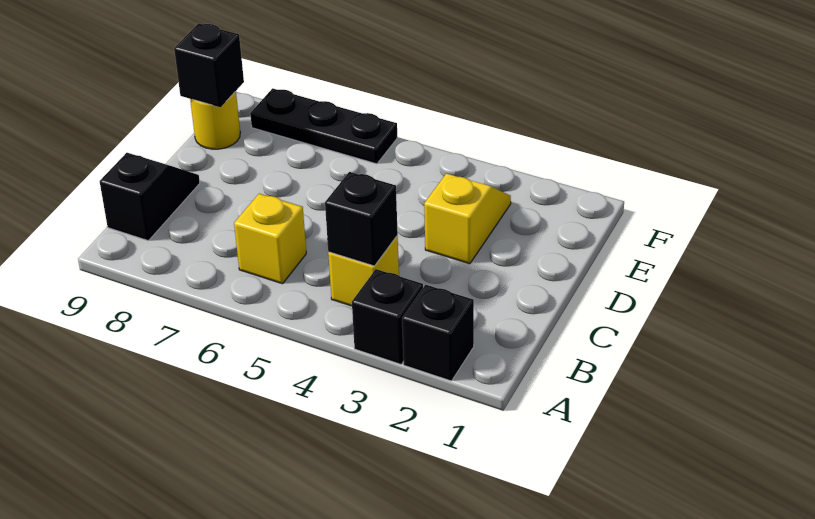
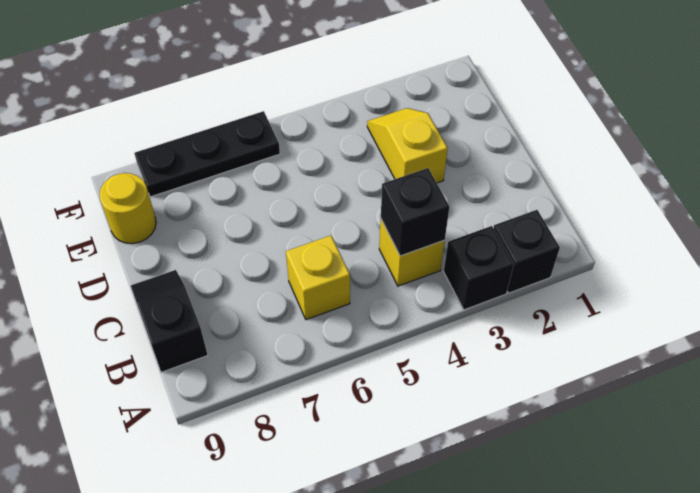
black 1x1 brick [174,23,244,107] -> none

